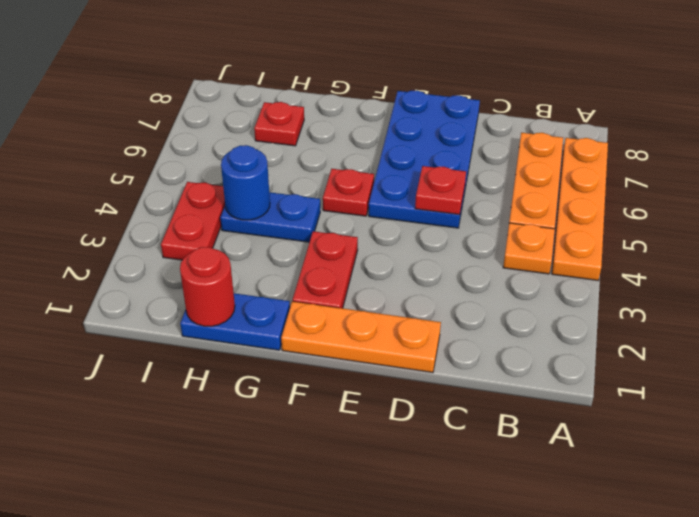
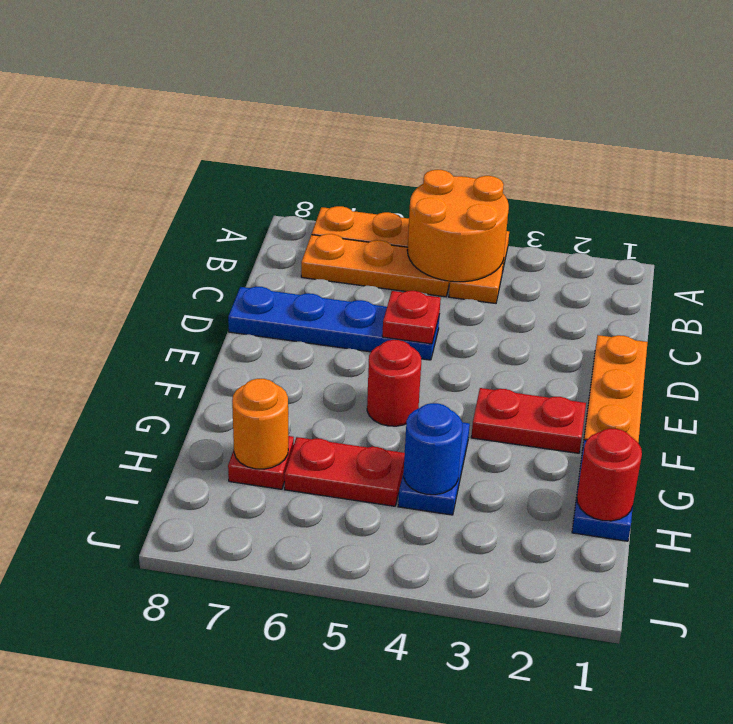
none -> orange 2x2 round brick [407,170,509,282]
blue 2x4 plate [369,90,480,228] -> blue 1x4 plate [228,287,439,360]
red 1x1 plate [323,169,374,216] -> red 1x1 round brick [367,340,421,426]
none -> orange 1x1 round brick [232,379,288,469]
red 1x2 plate [161,182,225,260] -> red 1x2 plate moved to [285,437,405,506]

